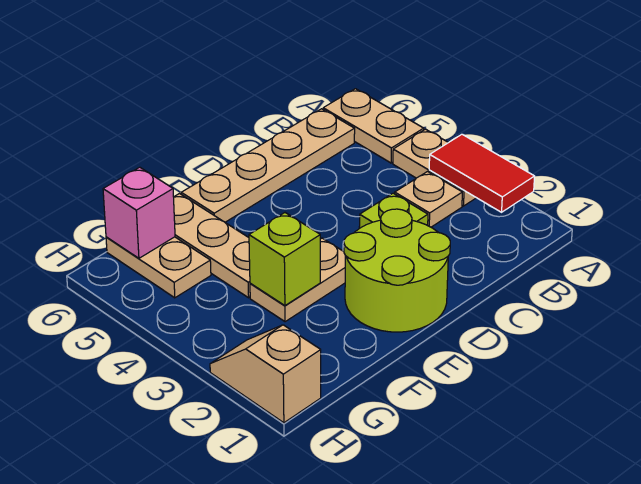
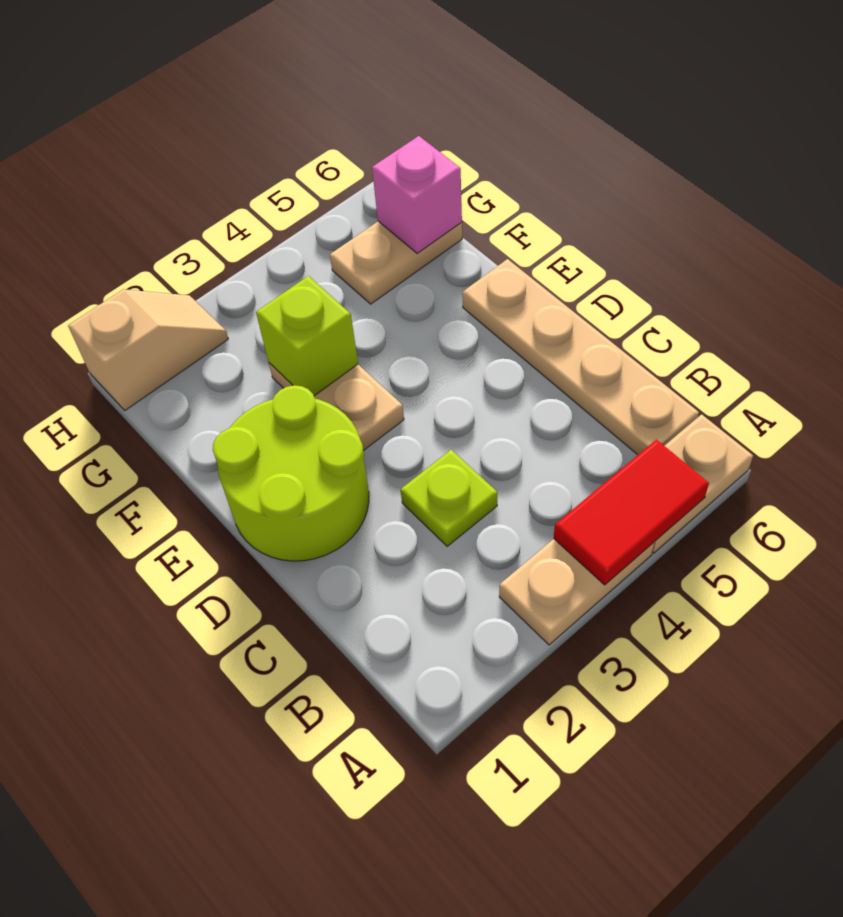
red 1x2 tile [429,134,535,212] -> red 1x2 tile moved to [554,440,709,585]
tan 1x1 plate [395,172,462,227] -> none
tan 1x3 plate [174,194,250,298] -> none

